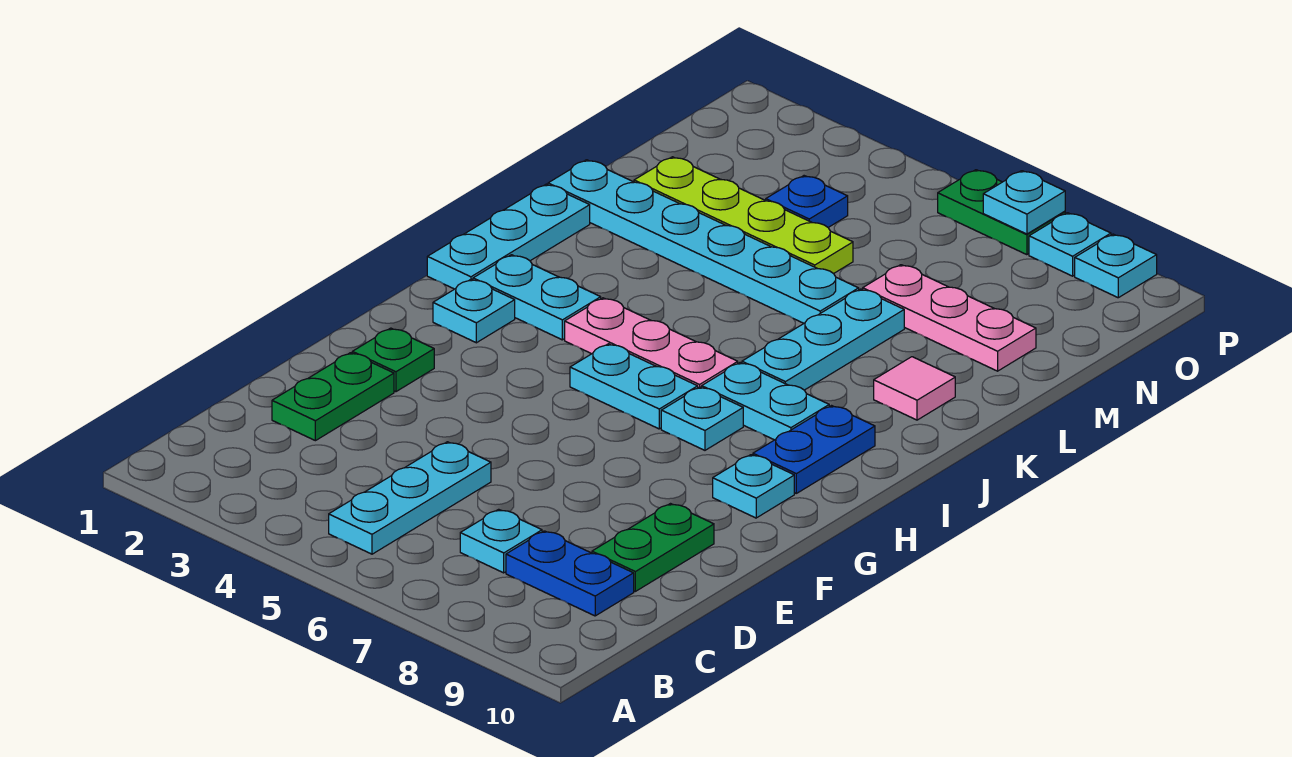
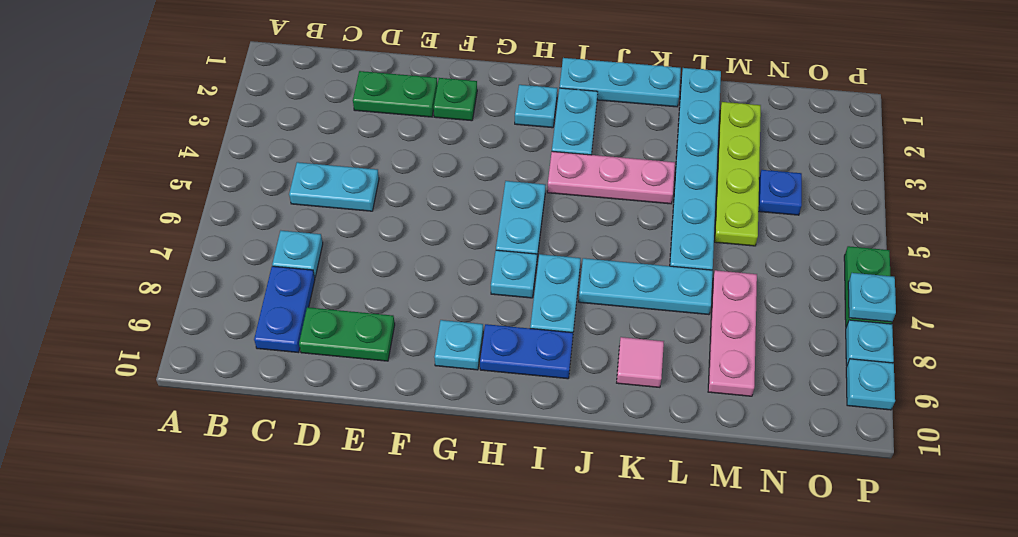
cyan 1x3 plate [329,442,491,554] -> cyan 1x2 plate [289,162,379,211]
pink 1x3 plate [565,298,738,388] -> pink 1x3 plate turned to [547,151,675,204]

